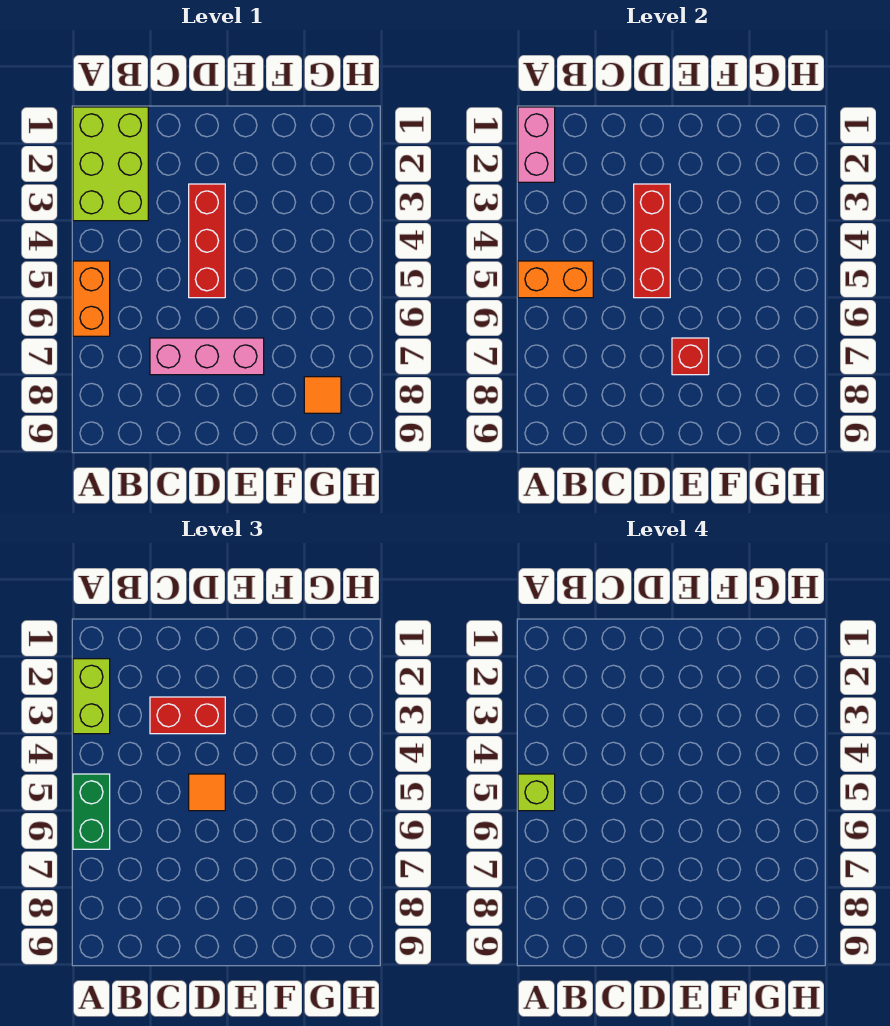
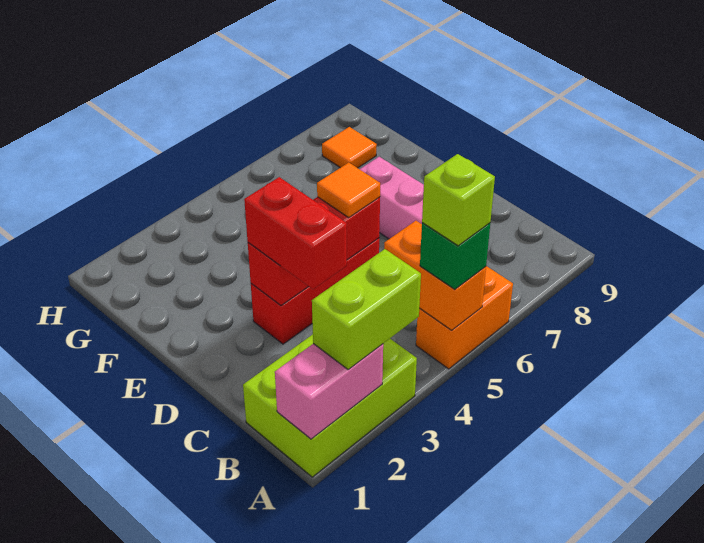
green 1x2 brick [73,774,110,849] -> green 1x1 brick [420,223,490,289]
red 1x1 brick [672,338,709,375] -> none

